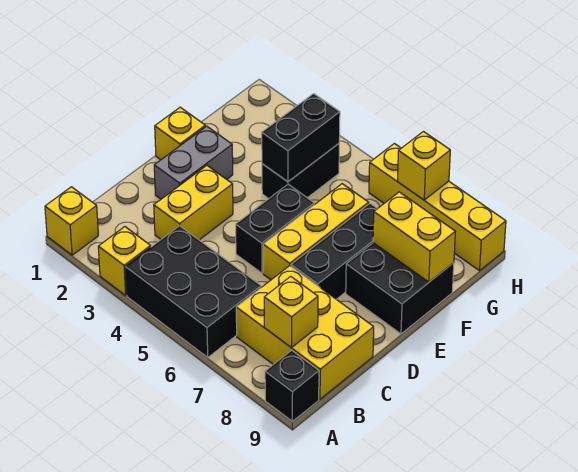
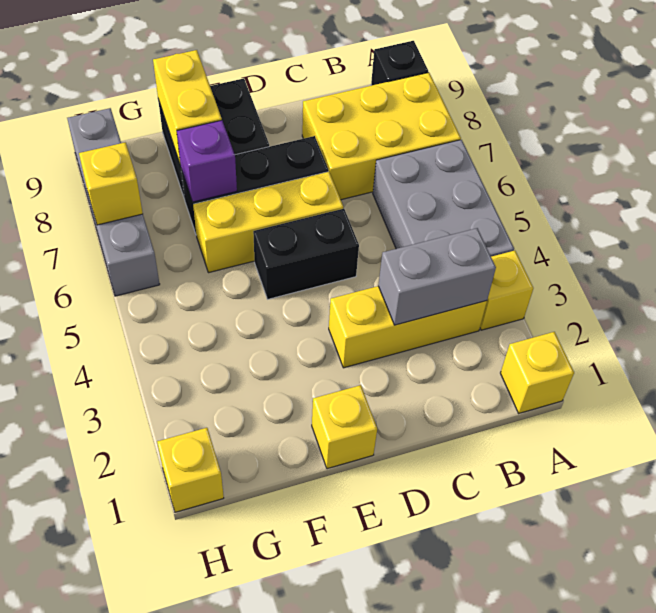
black 2x3 brick [125,226,261,357] -> grey 2x3 brick [373,140,514,257]
yellow 2x3 brick [236,266,374,399] -> yellow 2x3 brick turned to [302,72,461,200]
yellow 1x1 brick [264,276,318,348] -> yellow 1x1 brick moved to [157,428,224,512]
yellow 1x2 brick [154,165,233,240] -> yellow 1x3 brick [329,286,487,368]
grey 1x2 brick [154,126,233,199] -> grey 1x2 brick moved to [378,228,496,325]
black 1x2 brick [262,144,339,199] -> none
black 1x2 brick [262,94,340,182] -> none
none -> purple 1x1 brick [177,120,237,202]
yellow 1x4 brick [369,143,506,271] -> grey 1x4 brick [67,108,160,296]

